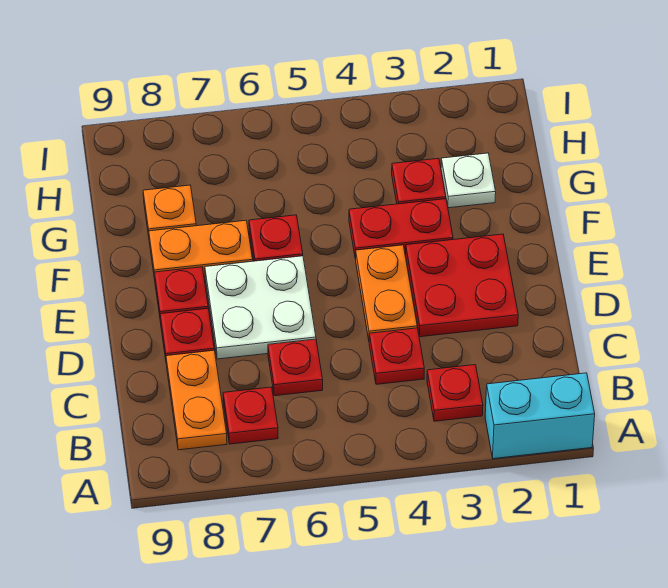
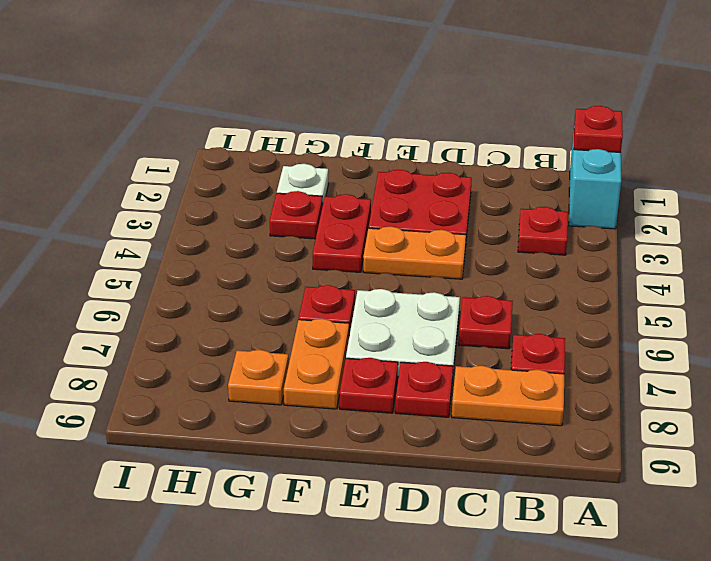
red 1x1 plate [369,328,424,384] -> red 1x1 plate moved to [574,106,623,152]

